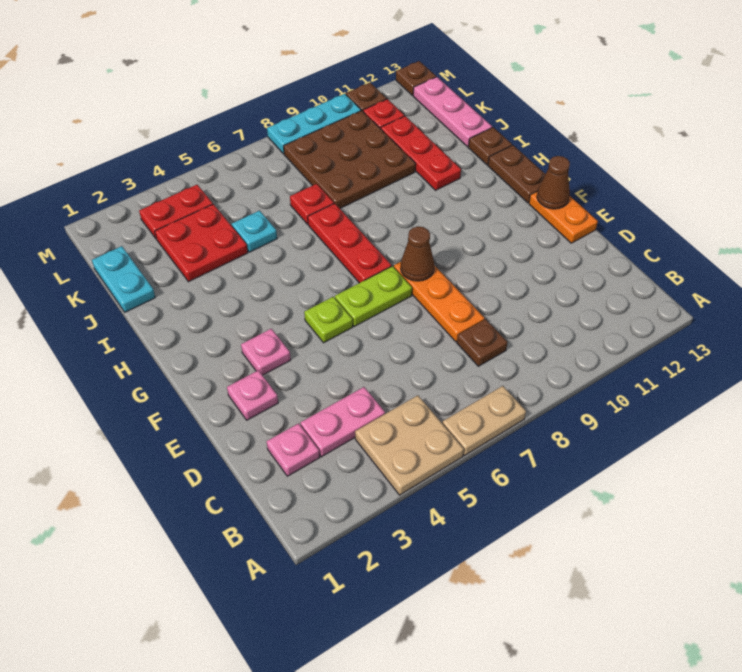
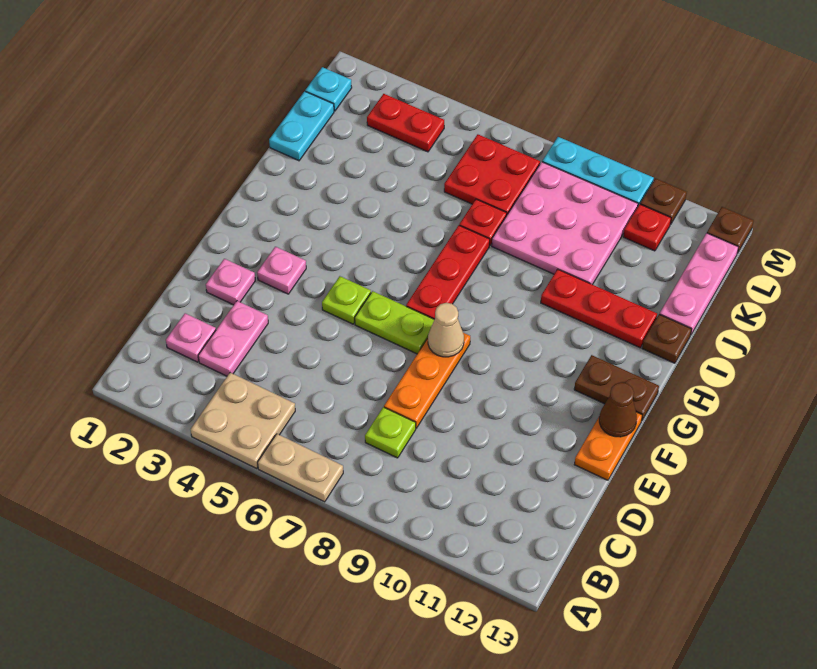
pink 1x2 plate [300,387,385,457] -> pink 1x2 plate turned to [198,301,268,376]
brown 1x1 plate [457,319,508,366] -> lime 1x1 plate [365,407,416,458]
brown 1x1 cone [401,226,434,281] -> tan 1x1 cone [428,303,464,357]
brown 1x2 plate [488,145,545,203] -> brown 1x2 plate turned to [574,355,659,420]
red 1x3 plate [381,116,461,190] -> red 1x3 plate turned to [541,269,657,348]
red 2x2 plate [155,204,248,282] -> red 2x2 plate moved to [444,134,540,214]
cyan 1x1 plate [232,211,277,252] -> cyan 1x1 plate moved to [305,67,352,111]
brown 3x3 plate [284,111,416,208] -> pink 3x3 plate [492,162,638,285]

